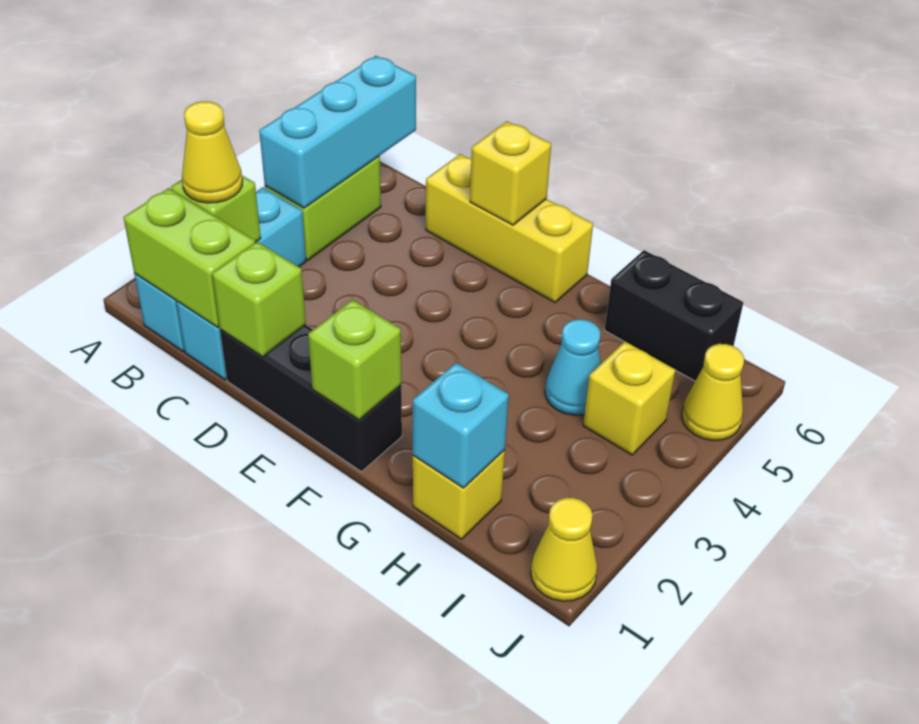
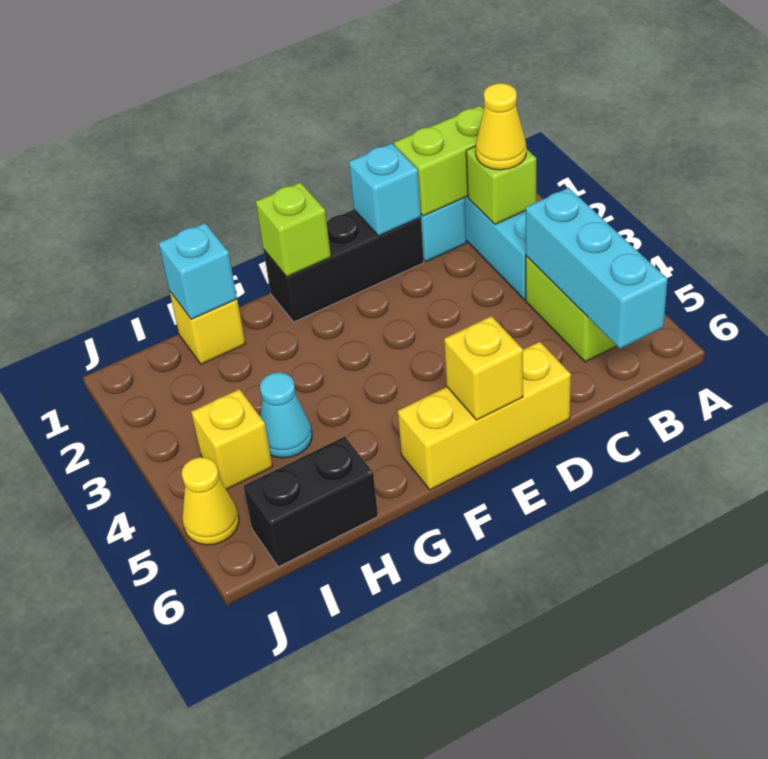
lime 1x1 brick [212,242,306,357] -> cyan 1x1 brick [349,143,421,236]
yellow 1x1 cone [531,498,597,601] -> none

